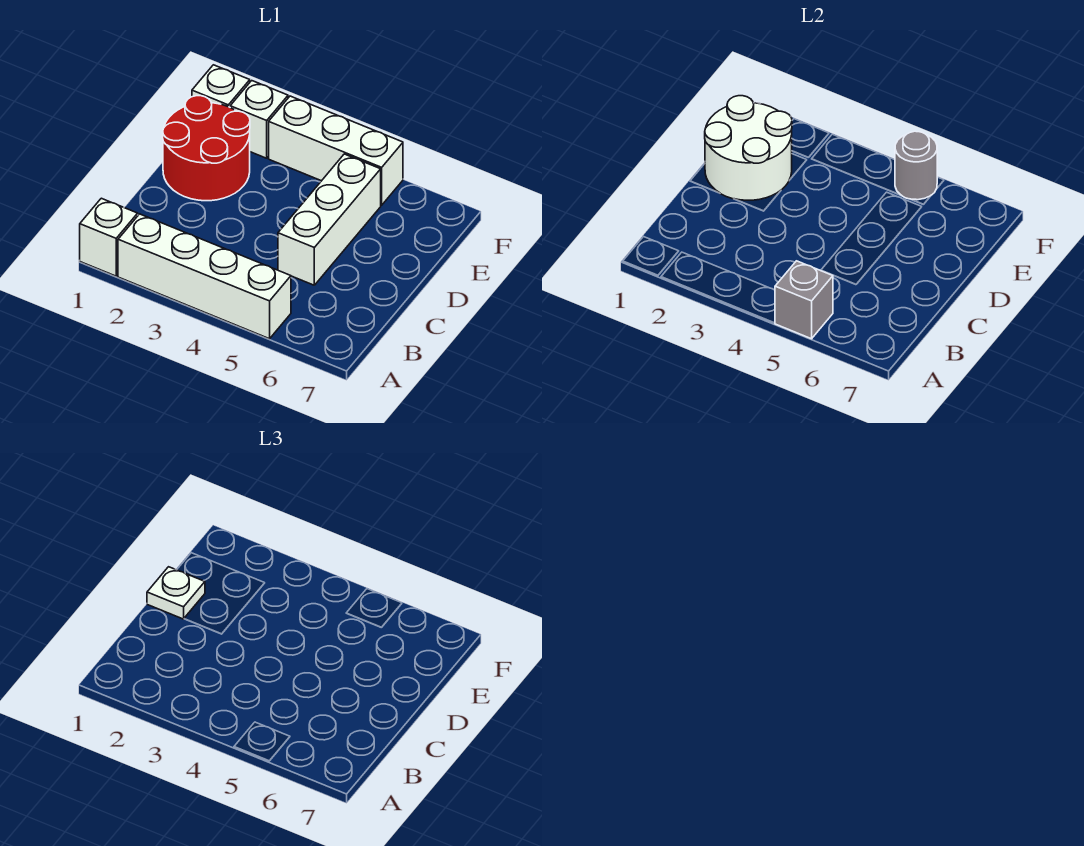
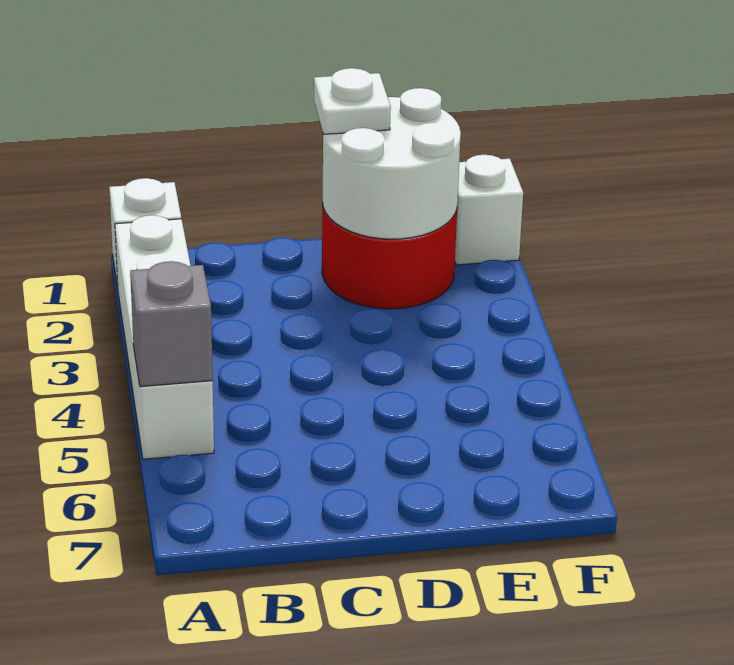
white 1x3 brick [278,154,381,285] -> none
white 1x1 brick [230,81,288,158] -> none
white 1x3 brick [269,96,403,205] -> none
grey 1x1 round brick [895,131,937,200] -> none

